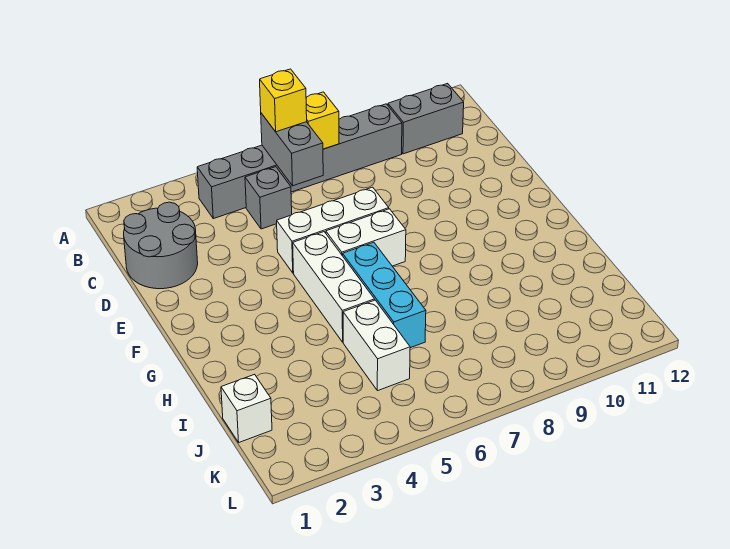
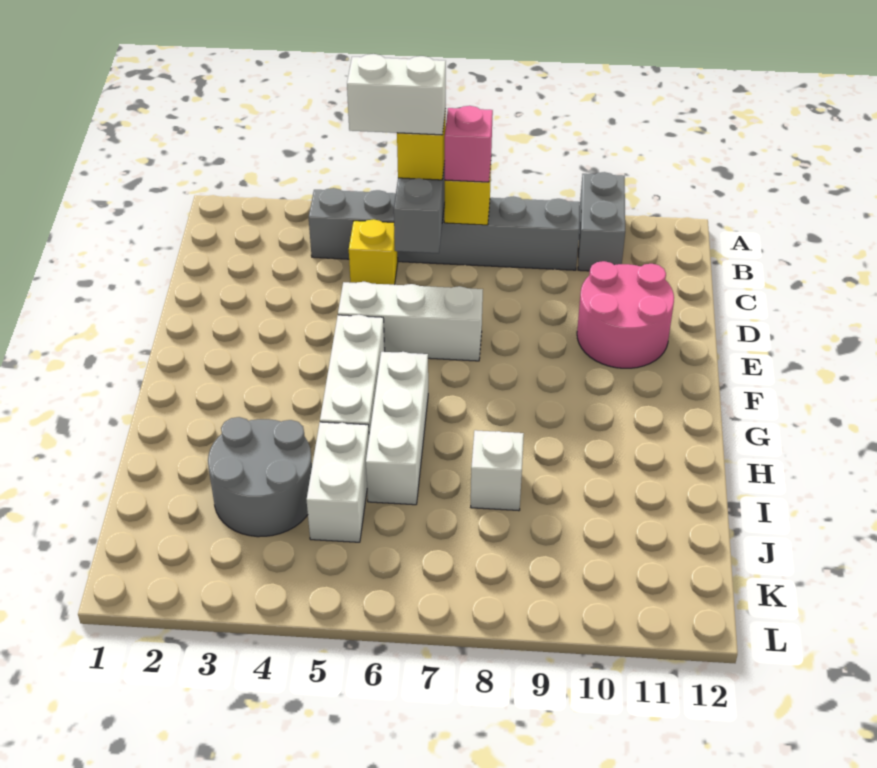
none -> pink 1x1 brick [444,106,493,182]
grey 1x2 brick [388,83,464,154] -> grey 1x2 brick turned to [578,172,625,271]
grey 2x2 round brick [124,202,198,289] -> grey 2x2 round brick moved to [208,417,312,537]
grey 1x1 brick [245,167,292,229] -> yellow 1x1 brick [349,219,398,285]
none -> pink 2x2 round brick [577,261,674,368]
white 1x2 brick [326,209,406,266] -> white 1x2 brick moved to [347,54,446,135]
cyan 1x3 brick [343,242,426,348] -> white 1x3 brick [366,352,428,505]
white 1x1 brick [221,374,272,442] -> white 1x1 brick moved to [471,430,524,511]

